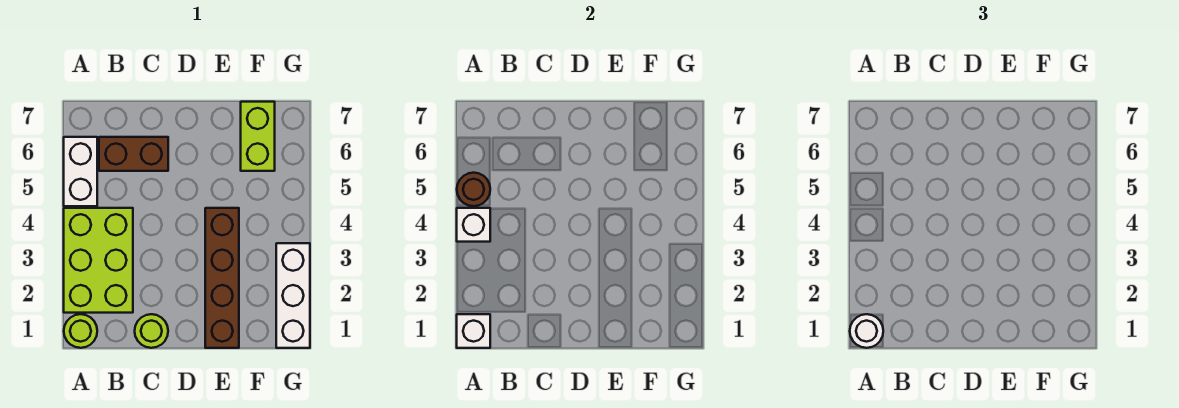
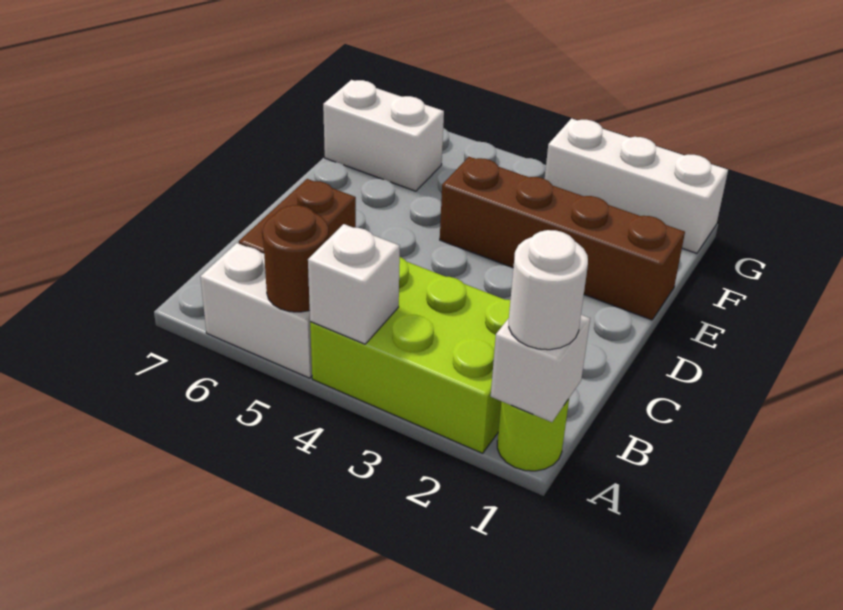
lime 1x1 round brick [135,314,168,348] -> none
lime 1x2 brick [241,102,275,171] -> white 1x2 brick [323,80,444,191]

